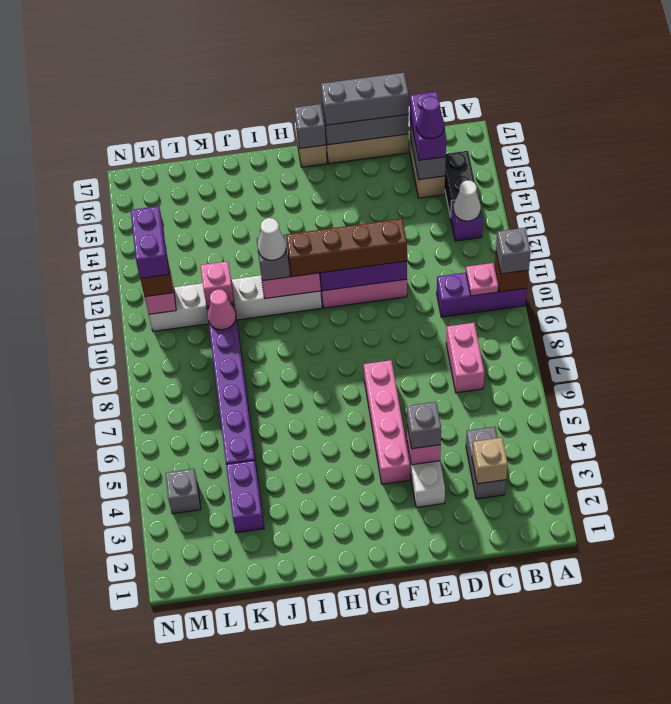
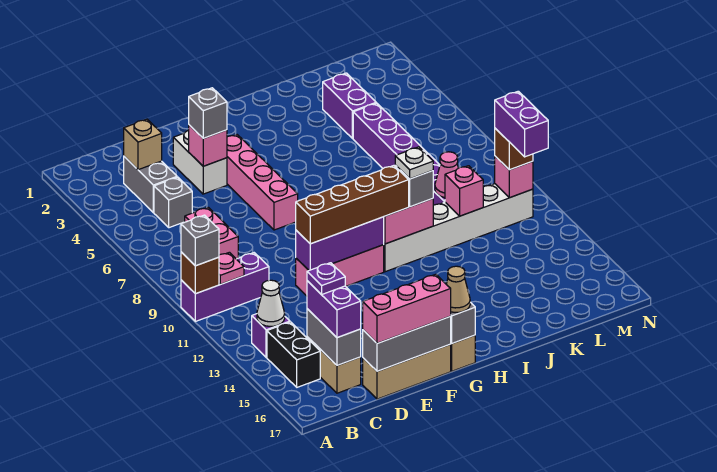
purple 1x1 cone [417,96,444,139] -> purple 1x1 plate [307,263,345,295]
grey 1x3 brick [321,73,409,125] -> pink 1x3 brick [363,274,451,343]
none -> tan 1x1 cone [446,266,470,313]
white 1x1 cone [257,218,286,260] -> white 1x1 plate [395,147,433,179]
grey 1x1 brick [166,469,201,514] -> grey 1x1 brick moved to [154,177,192,228]

